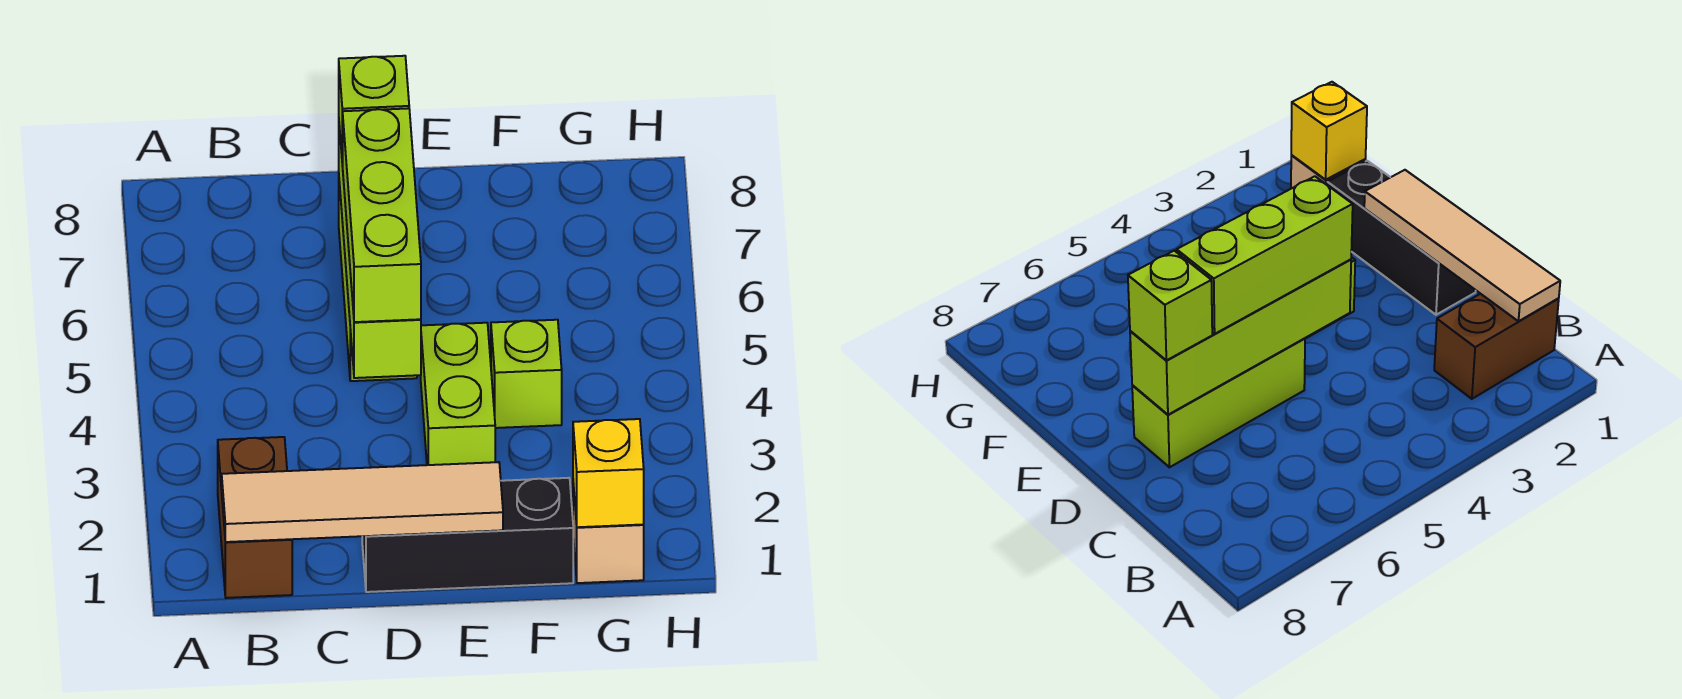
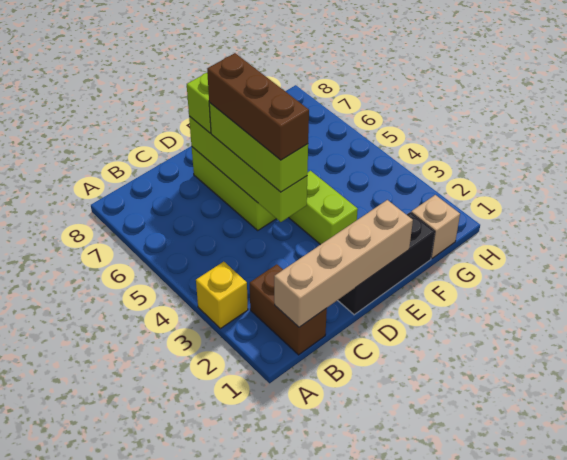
tan 1x4 tile [222,462,503,542] -> tan 1x4 brick [274,200,413,327]
none -> brown 1x3 brick [207,53,309,160]
lime 1x1 brick [491,320,562,428] -> none
yellow 1x1 brick [573,419,644,527] -> yellow 1x1 brick moved to [196,262,248,329]

